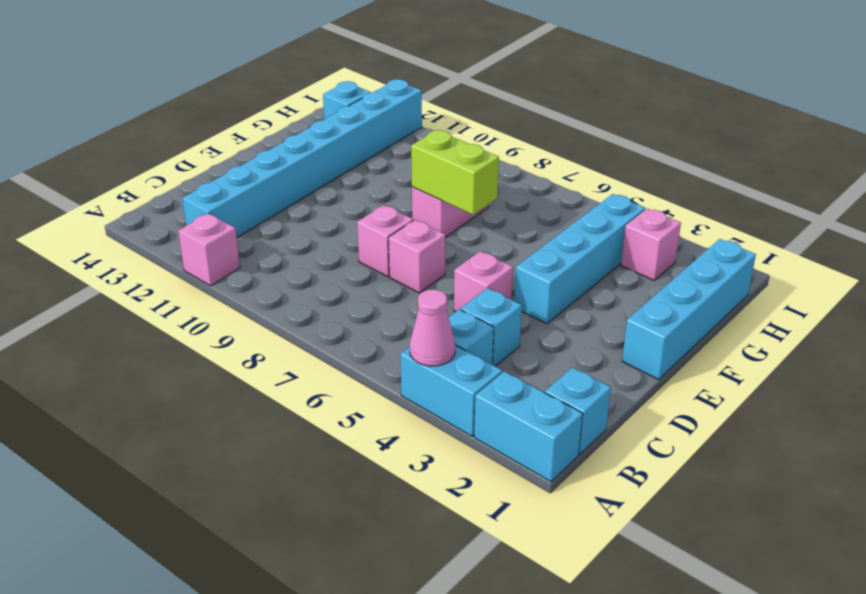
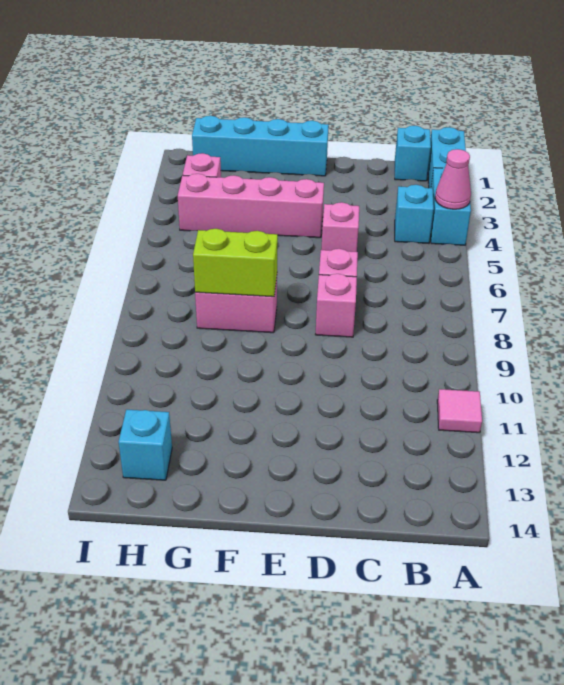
pink 1x1 brick [178,213,240,286] -> pink 1x1 tile [437,389,482,433]
cyan 1x8 brick [182,79,422,237] -> none
cyan 1x1 brick [461,288,522,366] -> none
cyan 1x4 brick [514,194,645,324] -> pink 1x4 brick [178,174,324,238]
lime 1x2 brick [411,130,499,215] -> lime 1x2 brick turned to [193,229,278,297]

